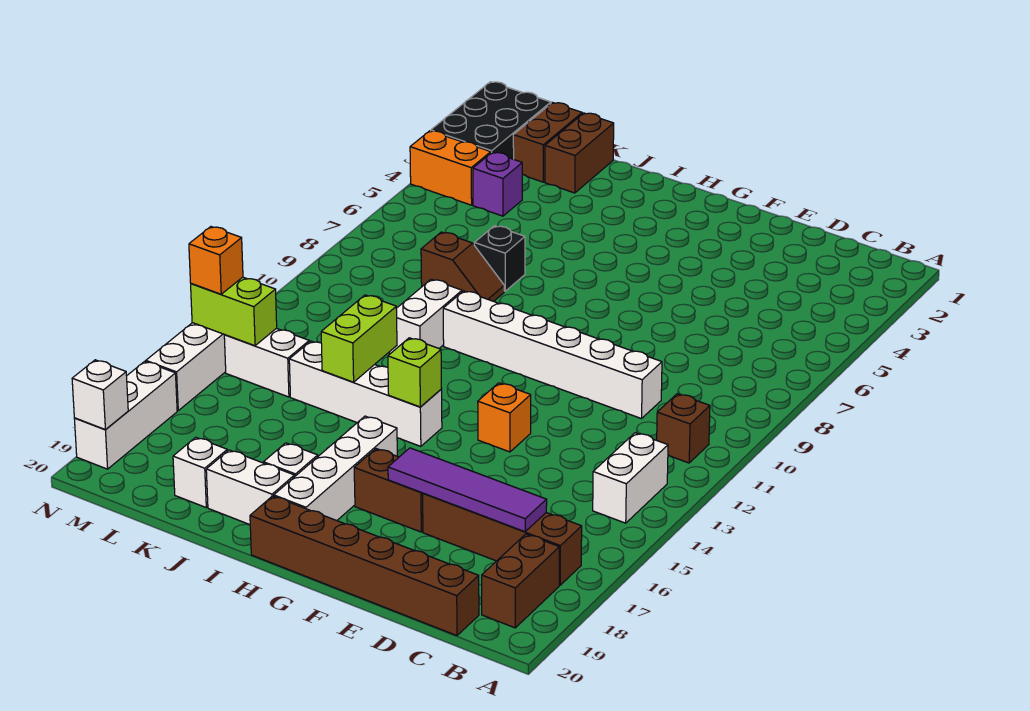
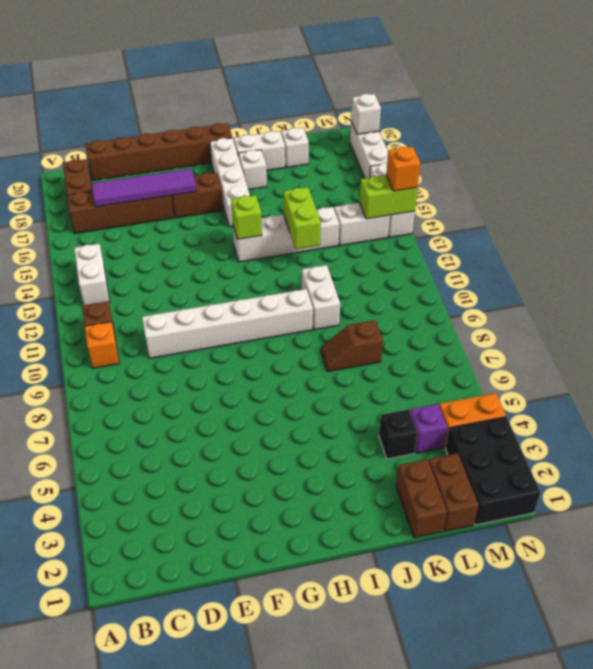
orange 1x1 brick [478,383,531,452] -> orange 1x1 brick moved to [85,322,119,368]
black 1x1 brick [474,226,525,291] -> black 1x1 brick moved to [379,409,418,459]

